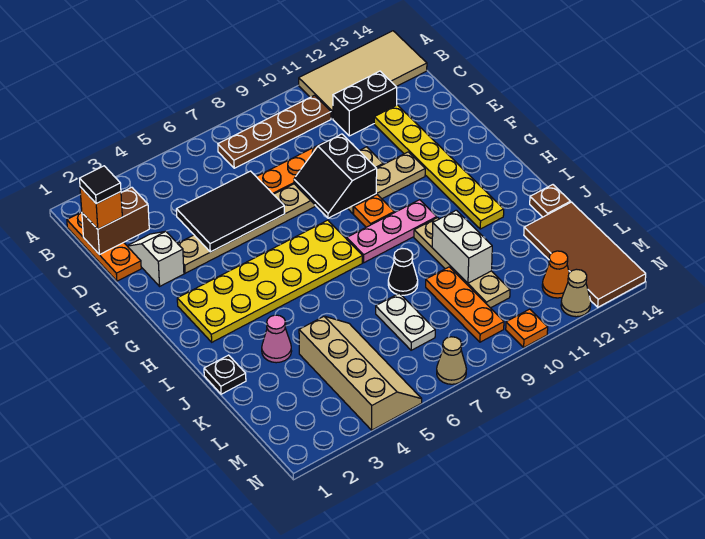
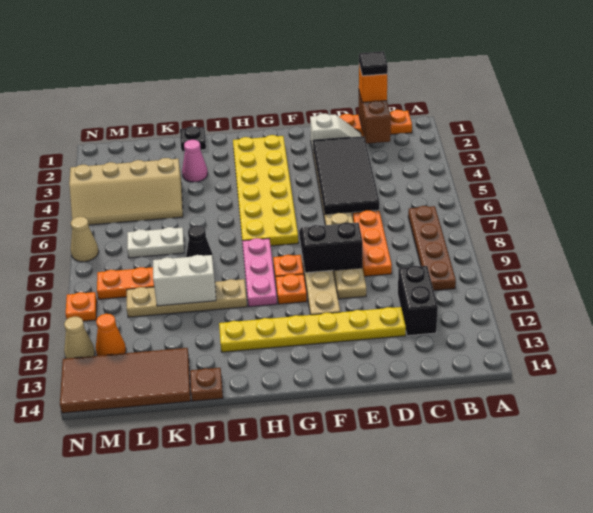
tan 2x4 tile [299,31,427,119] -> none
black 2x3 tile [176,171,285,252] -> black 2x4 tile [313,136,379,214]
none -> orange 1x1 plate [276,274,307,304]

